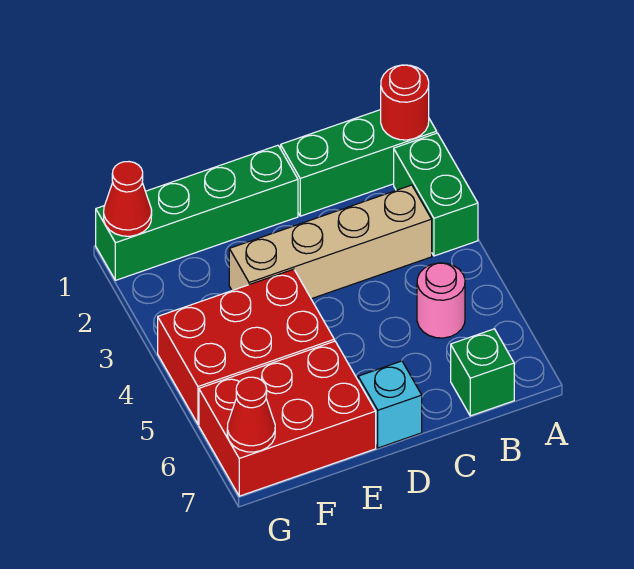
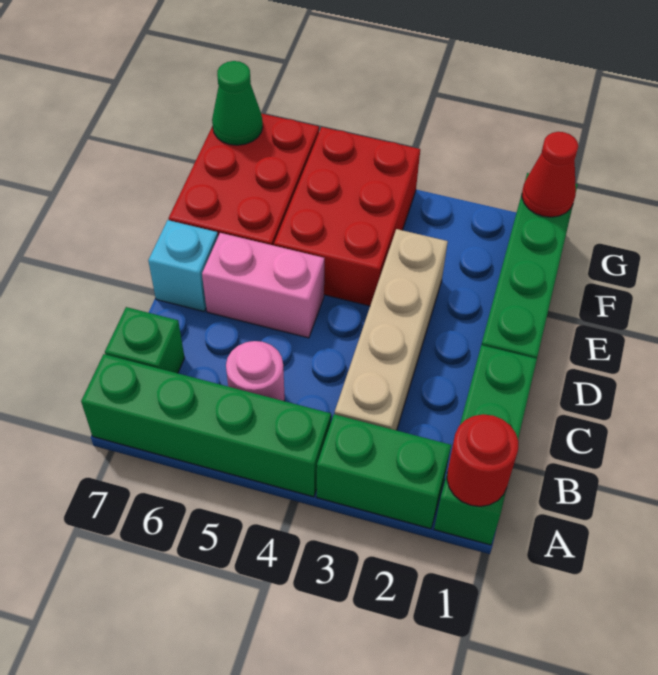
none -> green 1x4 brick [81,354,331,497]
none -> pink 1x2 brick [202,233,324,338]
red 1x1 cone [227,377,275,452] -> green 1x1 cone [212,61,263,145]

